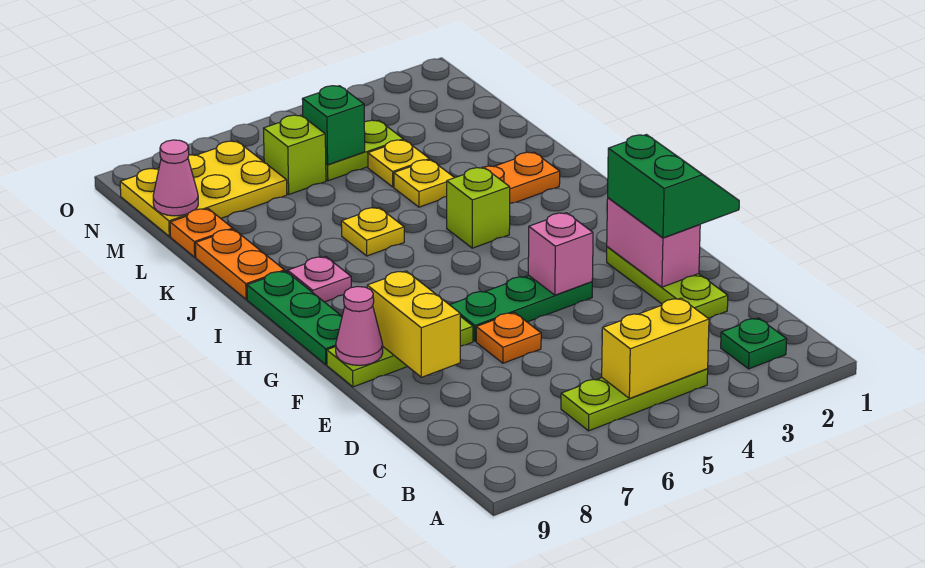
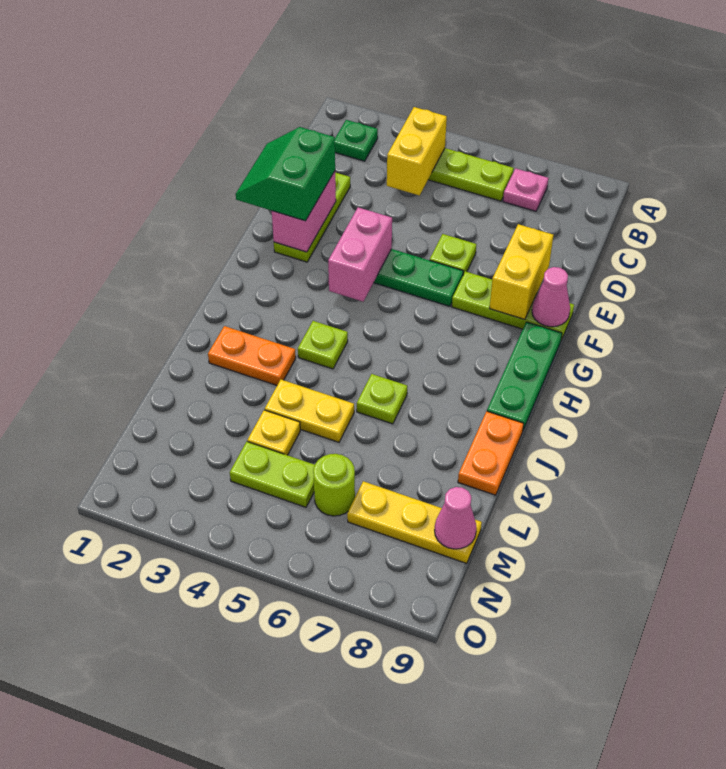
yellow 1x2 brick [602,298,709,398] -> yellow 1x2 brick turned to [387,107,447,196]
orange 1x1 plate [476,313,541,363] -> lime 1x1 plate [430,234,476,275]
pink 1x1 brick [528,213,593,295] -> pink 1x2 brick [328,207,392,301]
lime 1x1 brick [447,168,510,248] -> lime 1x1 plate [298,321,348,369]
pink 1x1 plate [288,257,351,302] -> pink 1x1 plate moved to [503,168,549,211]
yellow 1x1 plate [341,208,404,256] -> lime 1x1 plate [357,374,407,424]
yellow 1x1 plate [394,160,454,207] -> yellow 1x2 plate [265,380,354,442]
orange 1x1 plate [170,209,233,257] -> none
green 1x1 brick [302,86,365,165] -> none
lime 1x1 brick [264,115,326,194] -> lime 1x1 round brick [313,454,355,516]
yellow 2x3 plate [120,141,287,236] -> yellow 1x3 plate [347,481,482,564]

